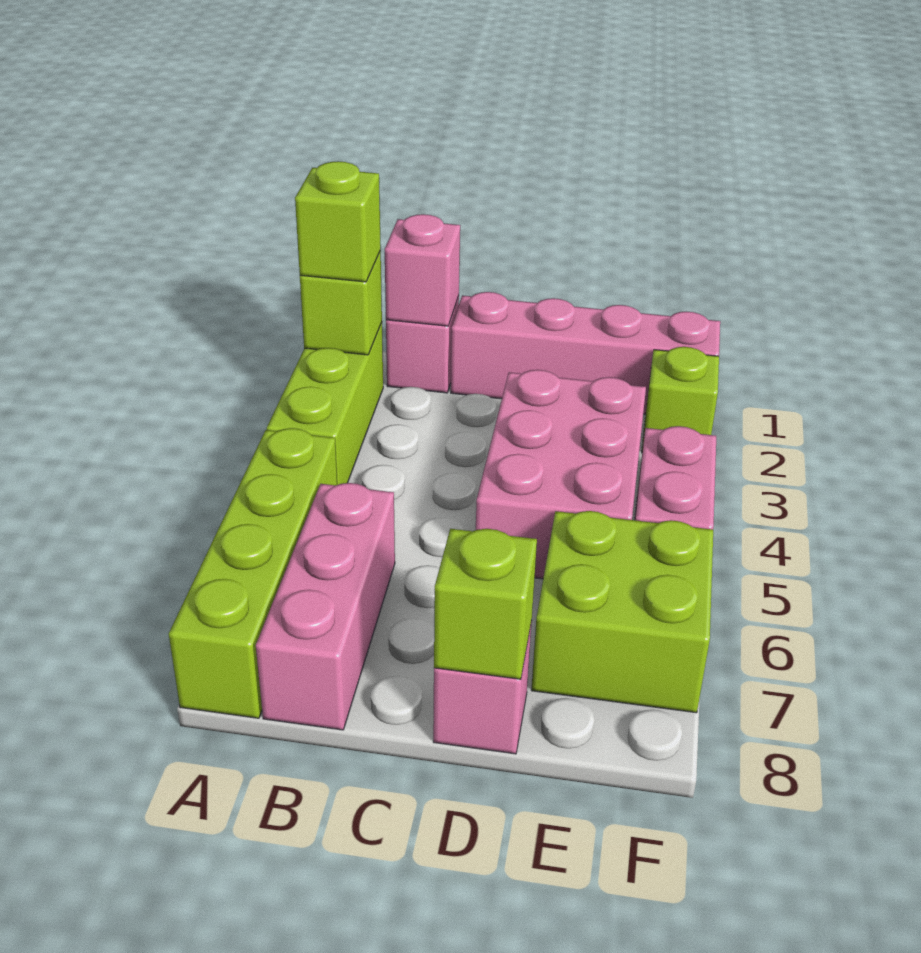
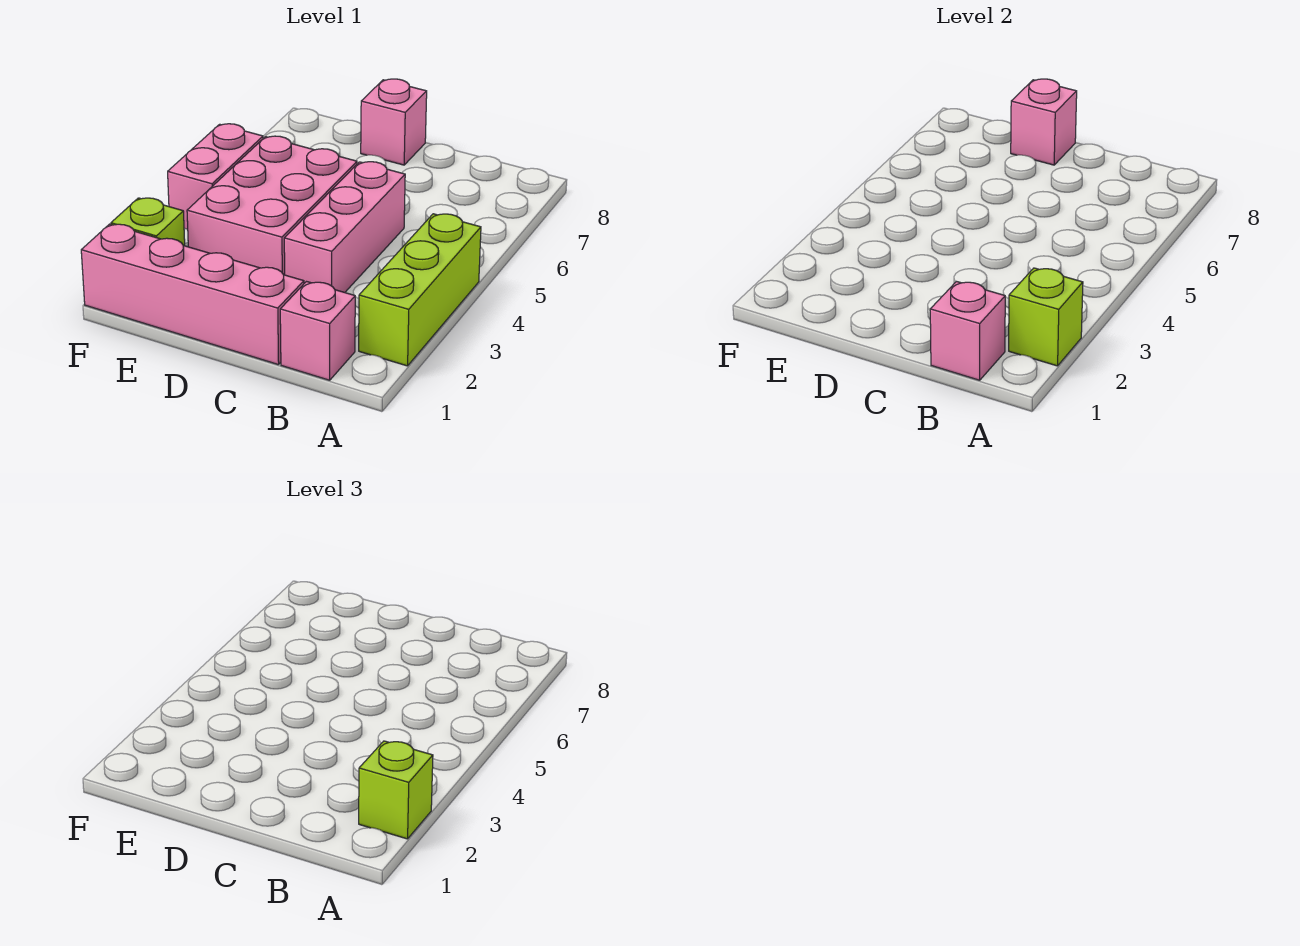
lime 1x4 brick [169,428,337,718] -> none
pink 1x3 brick [256,483,395,730] -> pink 1x3 brick moved to [284,162,405,292]
lime 1x1 brick [434,529,537,679] -> pink 1x1 brick [1011,79,1077,165]
lime 2x2 brick [531,511,713,713] -> none

